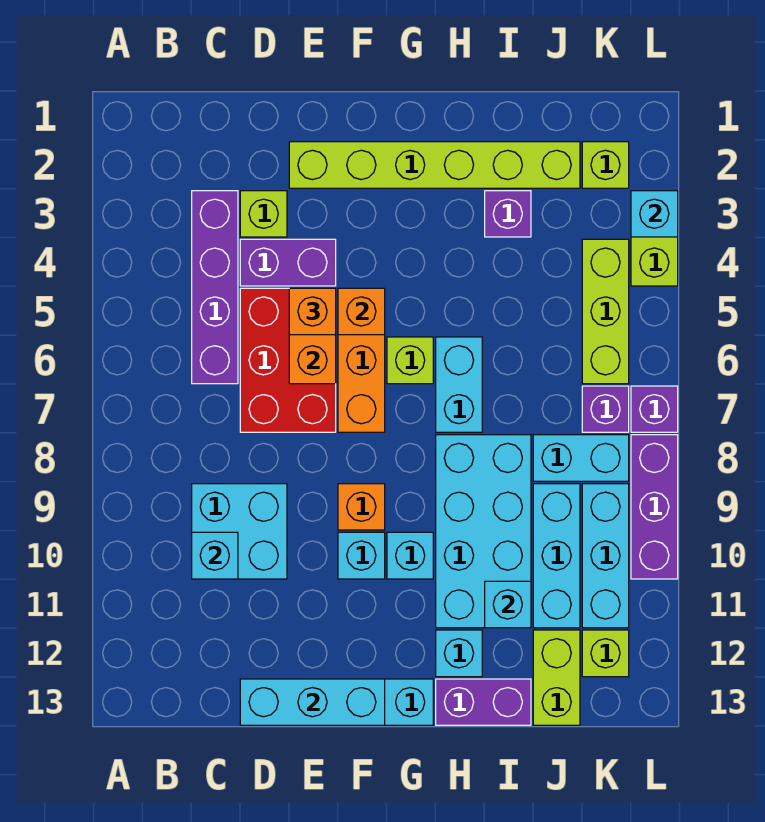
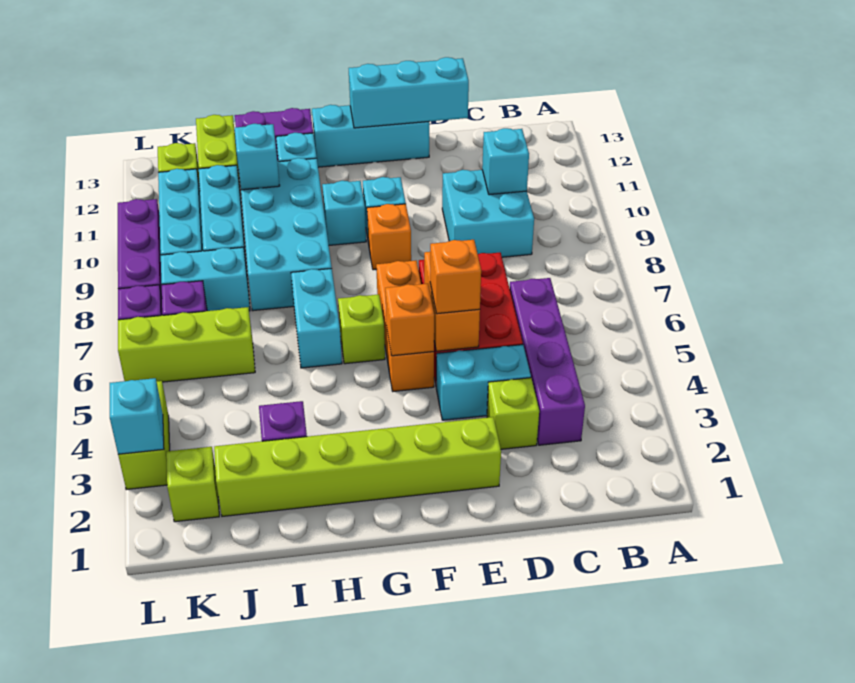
purple 1x2 brick [240,239,336,286] -> cyan 1x2 brick [436,345,531,420]
lime 1x3 brick [582,239,629,384] -> lime 1x3 brick turned to [118,307,255,382]

